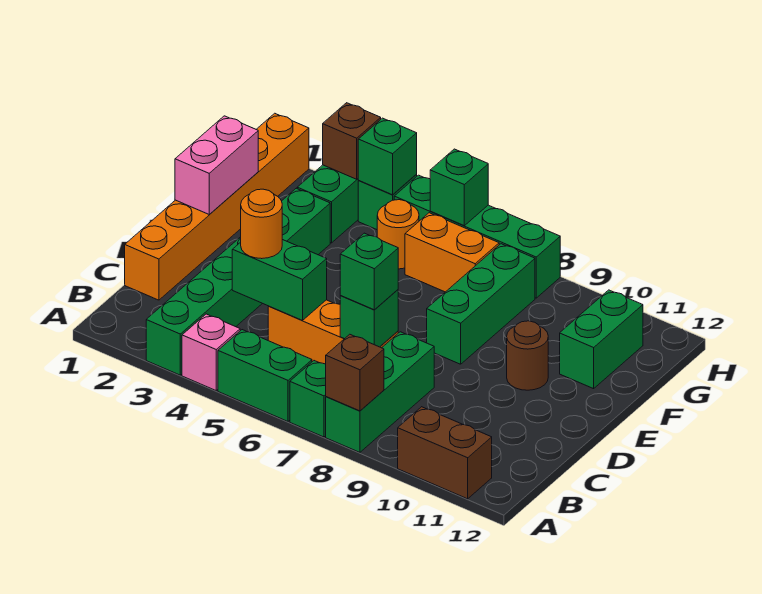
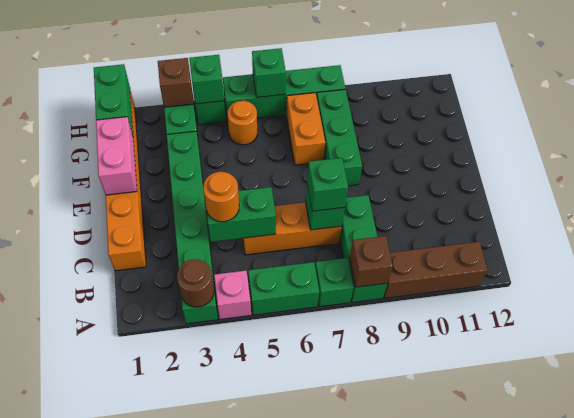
brown 1x2 brick [398,407,492,499] -> brown 1x3 brick [384,242,488,298]
brown 1x1 round brick [507,321,548,390] -> brown 1x1 round brick moved to [177,259,214,307]
green 1x2 brick [560,290,643,389] -> green 1x2 brick moved to [94,64,133,135]
orange 1x2 brick [405,213,499,292] -> orange 1x2 brick turned to [286,93,325,165]

